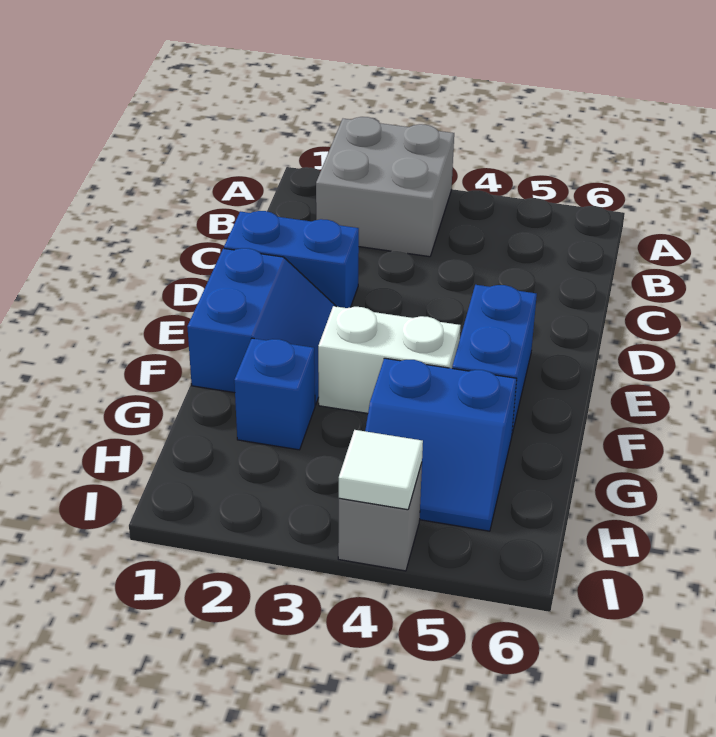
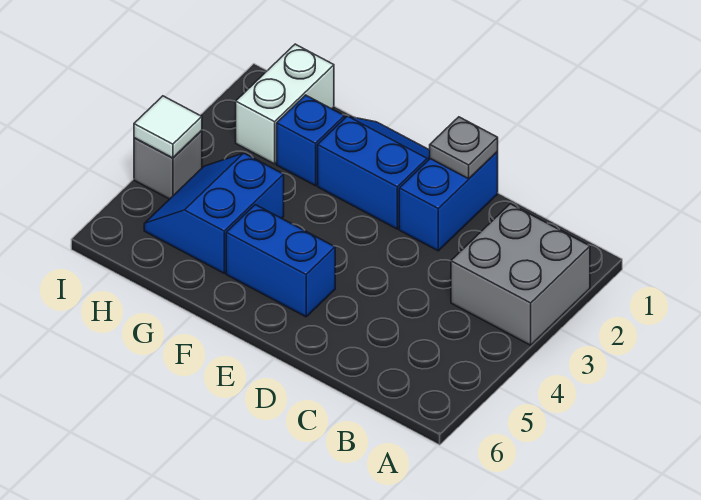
none -> grey 1x1 plate [430,117,498,179]
blue 2x2 slope [187,248,335,405] -> blue 2x2 slope turned to [318,116,430,229]
white 1x2 brick [318,306,461,413] -> white 1x2 brick moved to [236,44,334,164]

